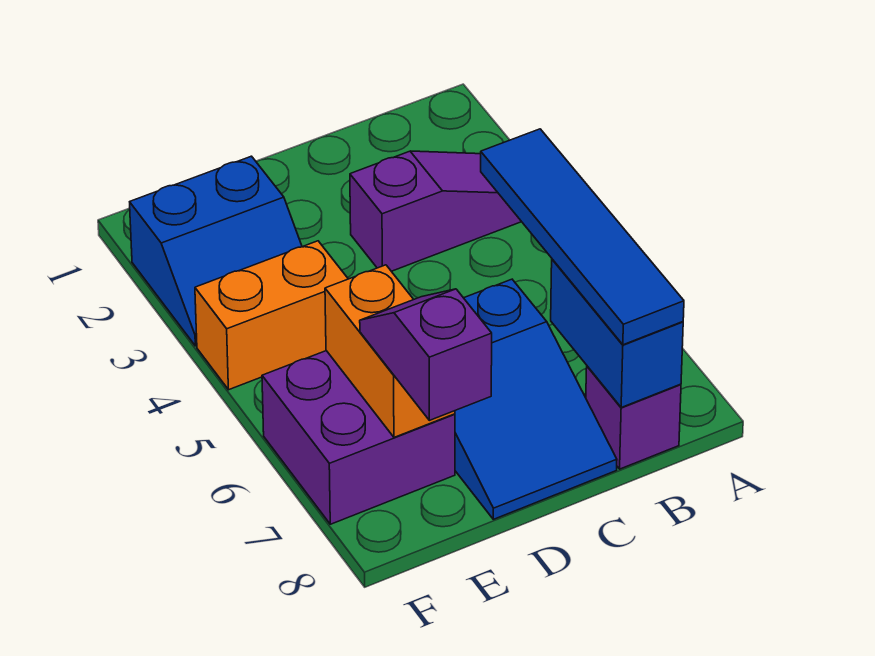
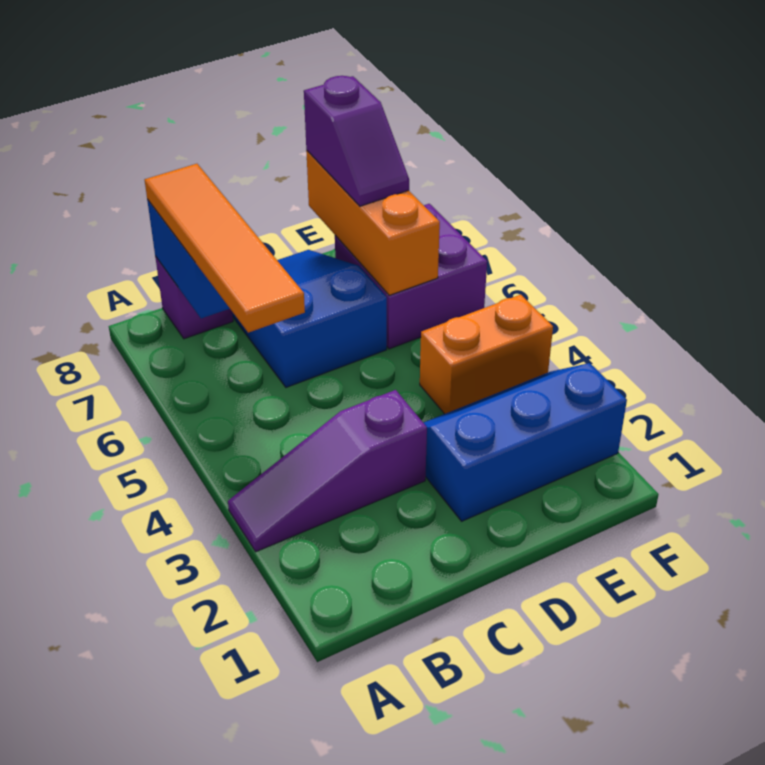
blue 1x4 tile [481,129,684,345] -> orange 1x4 tile [145,164,305,333]
blue 2x2 slope [130,156,302,346] -> blue 2x3 slope [423,363,627,521]
orange 1x2 brick [325,265,455,437] -> orange 1x3 brick [306,151,440,295]

